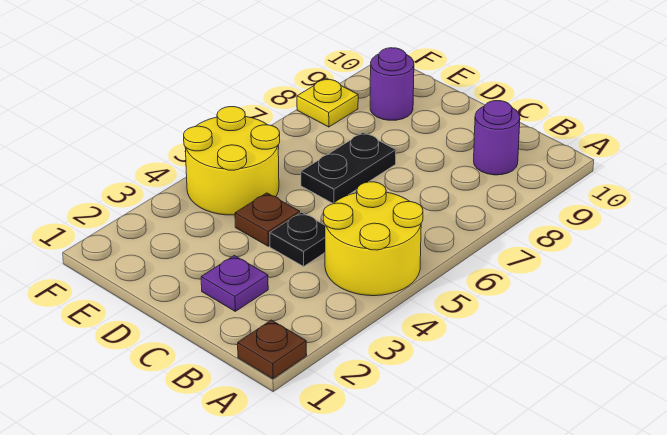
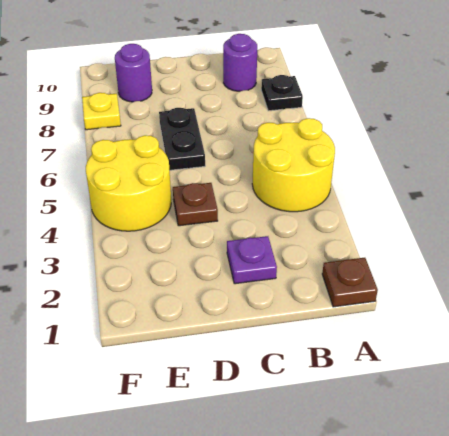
black 1x1 plate [270,212,325,266] -> black 1x1 plate moved to [261,75,303,111]

